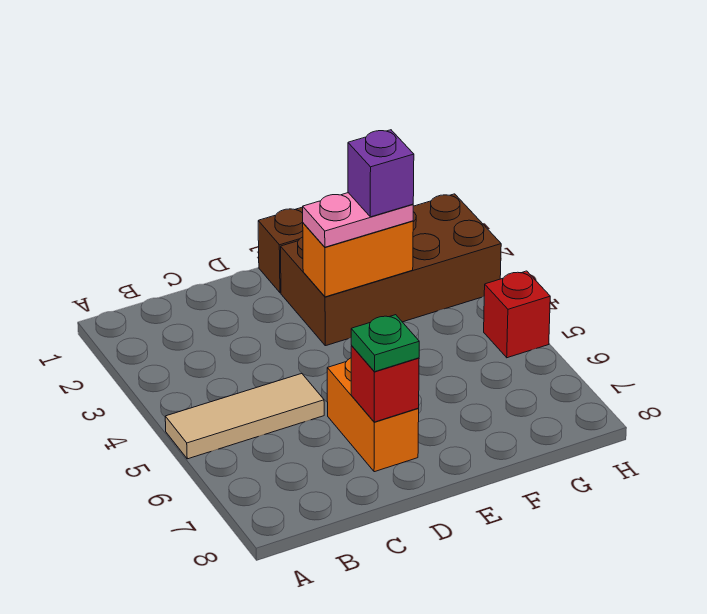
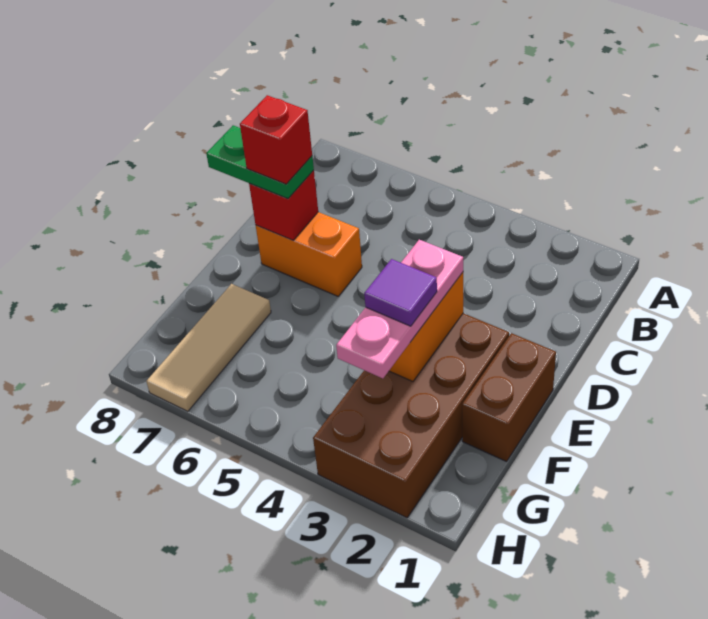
tan 1x3 tile [165,374,324,459] -> tan 1x3 tile moved to [146,284,271,411]
green 1x1 plate [351,315,419,372] -> green 1x2 plate [206,125,314,199]
pink 1x2 plate [303,193,413,247] -> pink 1x3 plate [336,240,463,378]
purple 1x1 brick [348,130,414,217] -> purple 1x1 tile [364,259,437,326]
red 1x1 brick [484,271,550,358] -> red 1x1 brick moved to [240,95,312,184]

